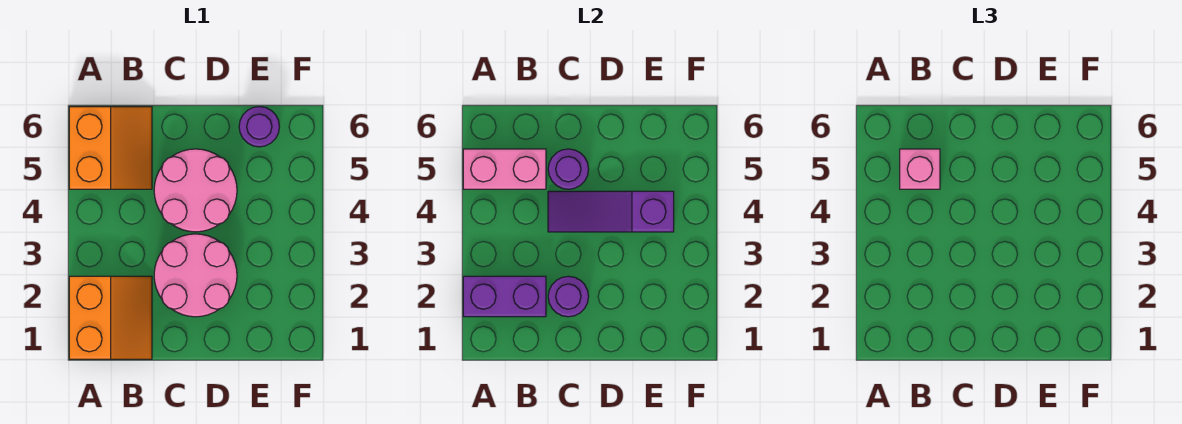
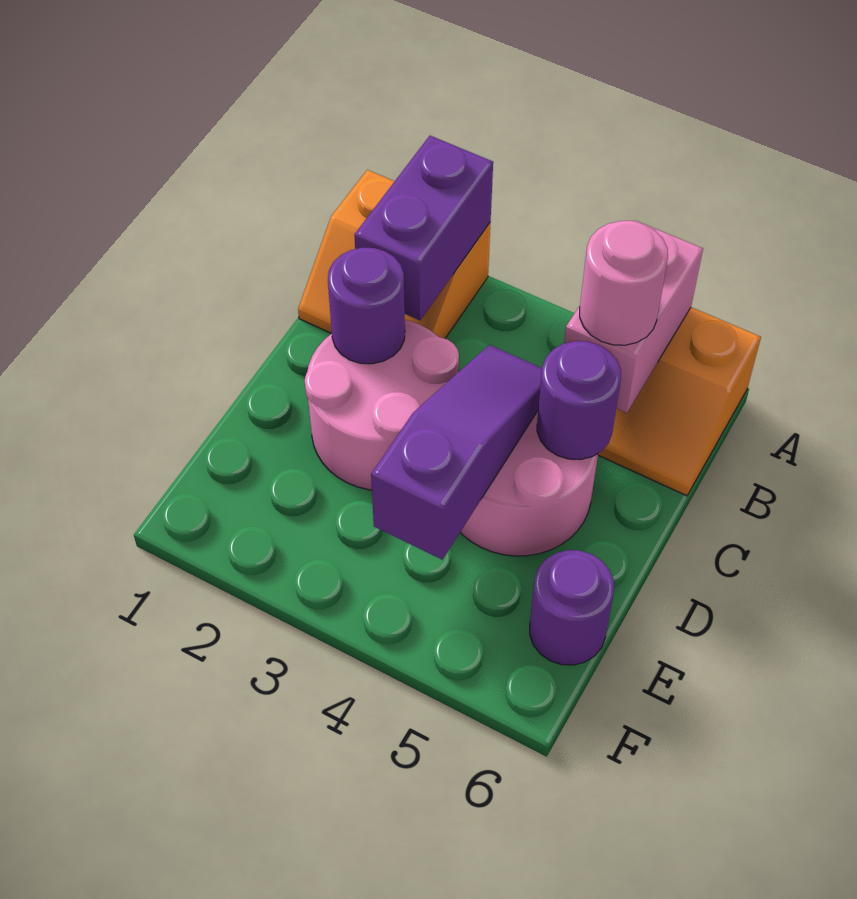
pink 1x1 brick [900,149,940,189] -> pink 1x1 round brick [580,221,668,345]

